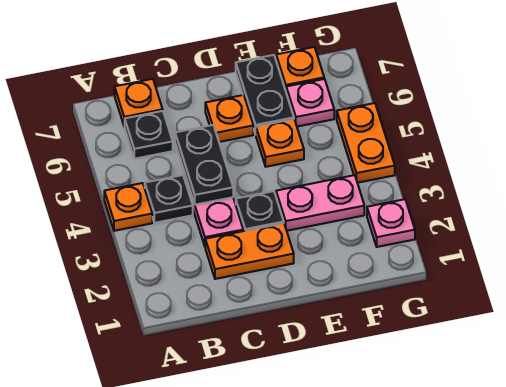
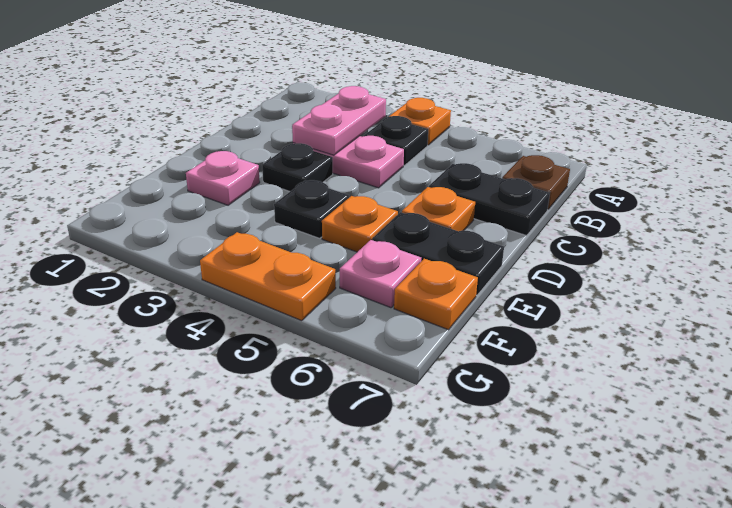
black 1x1 plate [125,111,173,159] -> black 1x1 plate moved to [274,180,349,238]
orange 1x1 plate [115,79,163,127] -> brown 1x1 plate [502,155,570,209]
orange 1x2 plate [205,223,294,279] -> none
black 1x2 plate [175,125,233,205] -> black 1x2 plate moved to [429,163,550,236]
pink 1x2 plate [276,175,364,231] -> pink 1x2 plate moved to [292,86,386,155]
pink 1x1 plate [367,199,415,247] -> pink 1x1 plate moved to [186,151,260,205]

